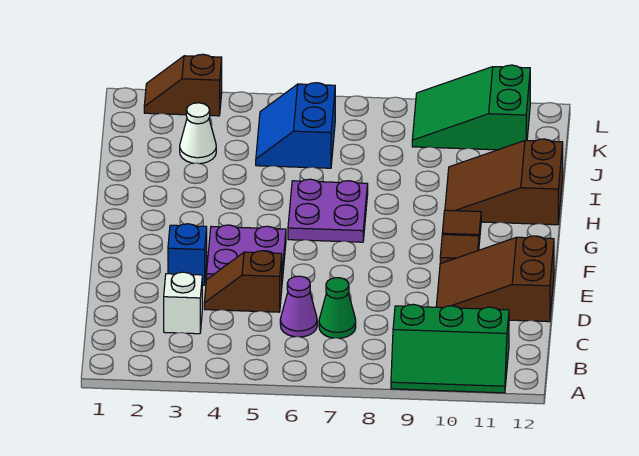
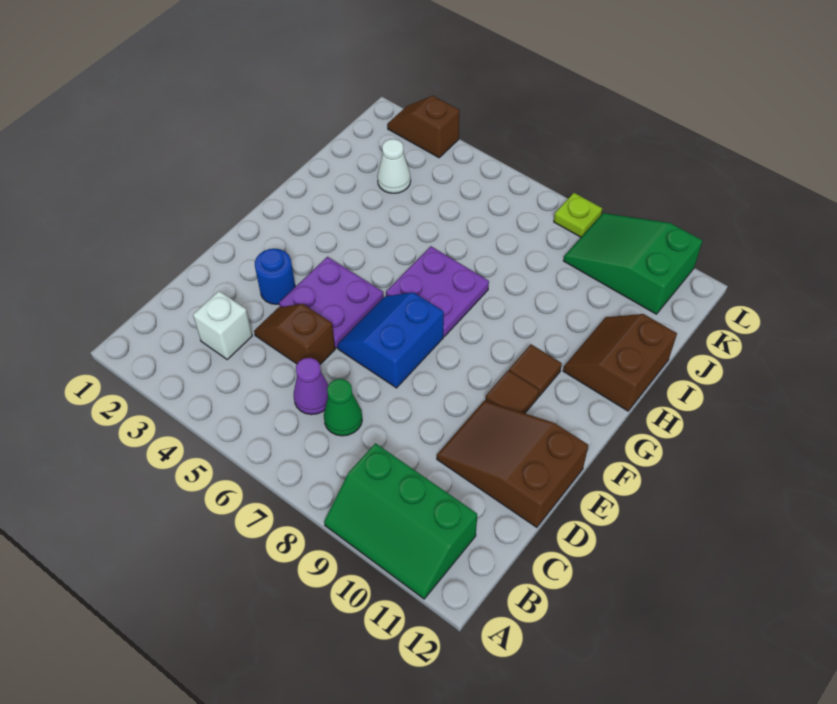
blue 1x1 brick [168,224,207,285] -> blue 1x1 round brick [255,249,295,304]
brown 2x3 slope [445,139,563,225] -> brown 2x2 slope [563,314,677,411]
blue 2x2 slope [256,83,335,168] -> blue 2x2 slope moved to [337,292,444,388]
none -> lime 1x1 plate [554,193,602,237]

